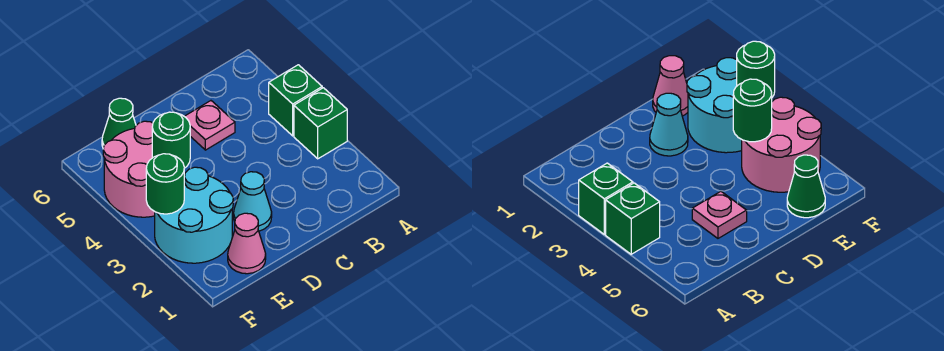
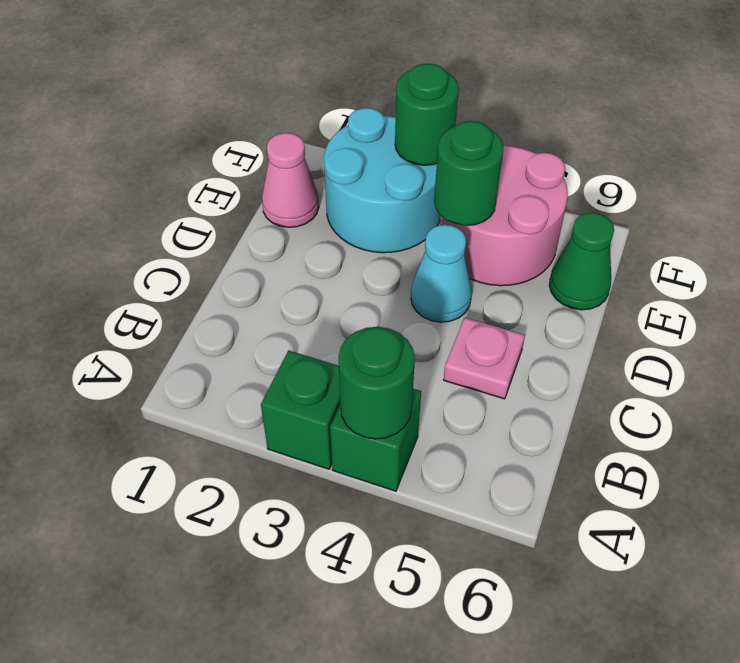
none -> green 1x1 round brick [339,327,415,439]
cyan 1x1 cone [234,172,272,231] -> cyan 1x1 cone moved to [411,225,472,322]

